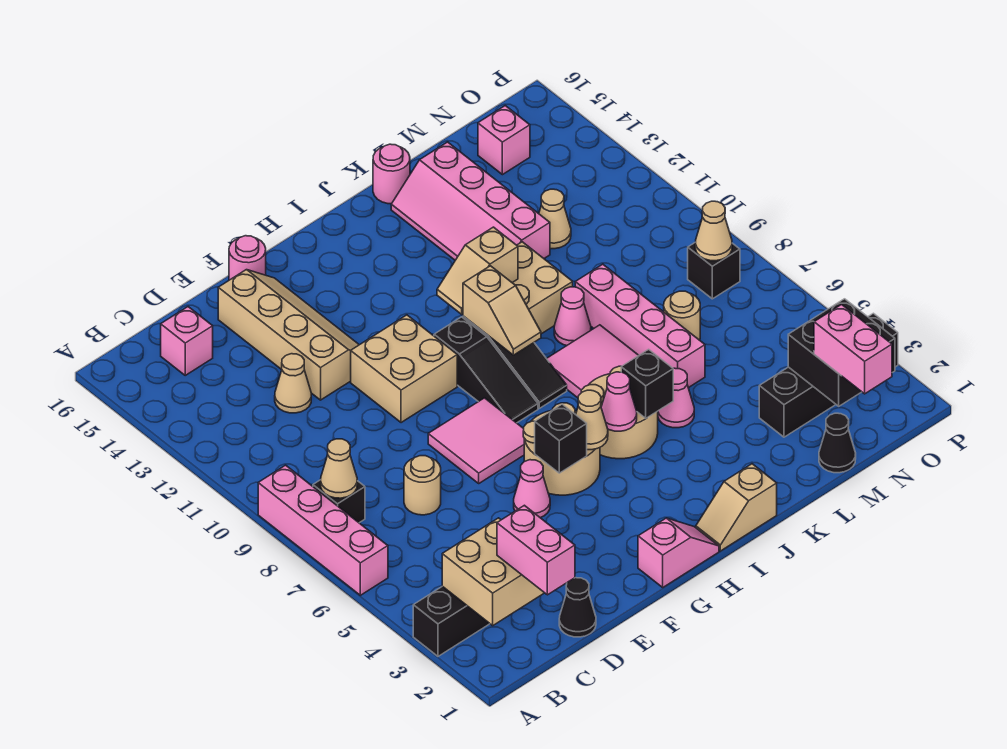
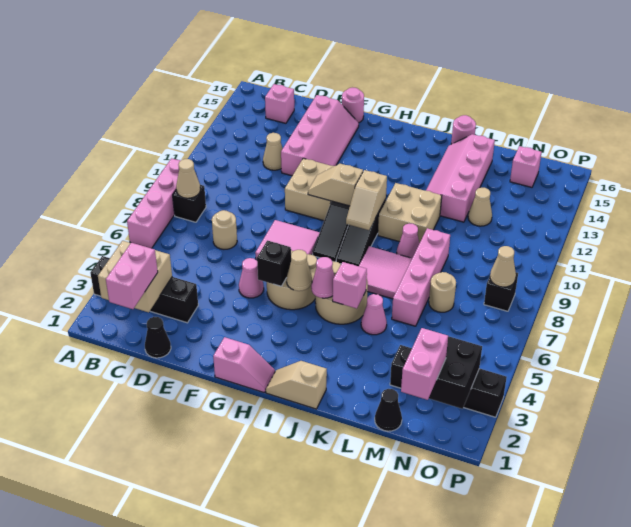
tan 2x4 slope [218,270,359,400] -> pink 2x4 slope [281,95,359,176]
tan 1x2 slope [437,227,518,314] -> tan 1x2 slope moved to [308,164,363,206]
black 1x1 brick [621,349,673,418] -> pink 1x1 brick [333,262,367,309]

